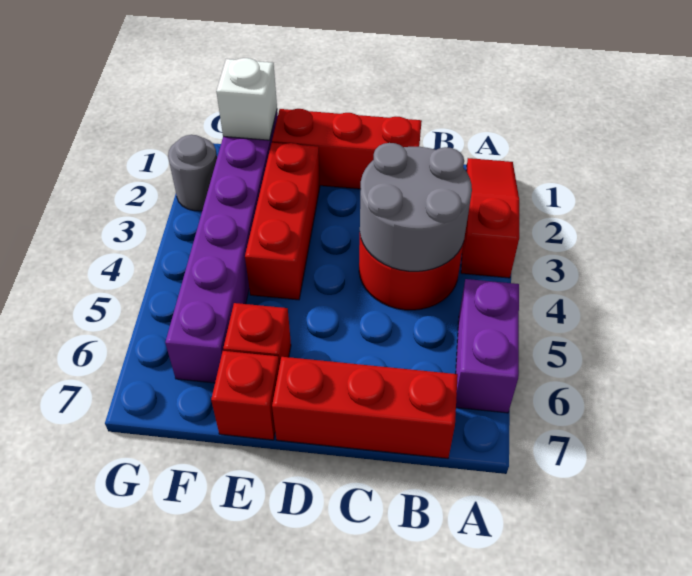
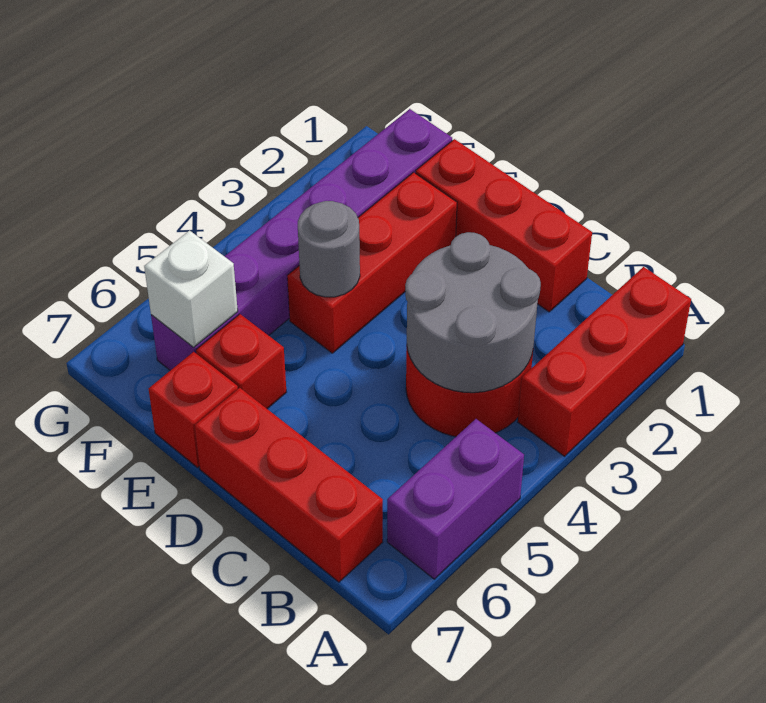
red 1x3 slope [461,158,519,278] -> red 1x3 brick [518,267,691,456]
white 1x1 brick [216,58,277,140] -> white 1x1 brick moved to [144,231,238,347]
grey 1x1 round brick [168,135,217,211] -> grey 1x1 round brick moved to [298,201,360,297]

